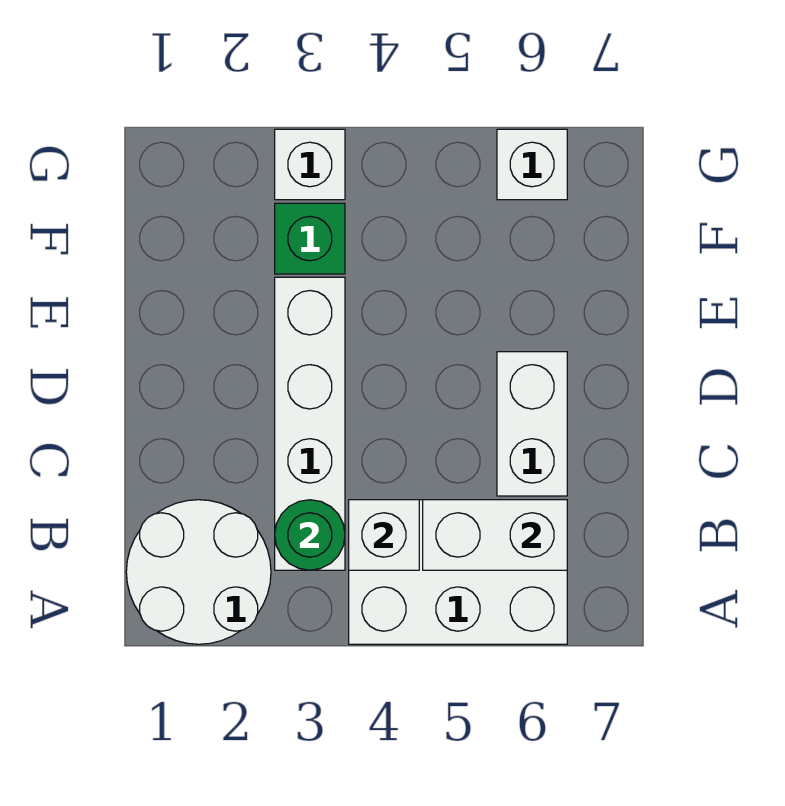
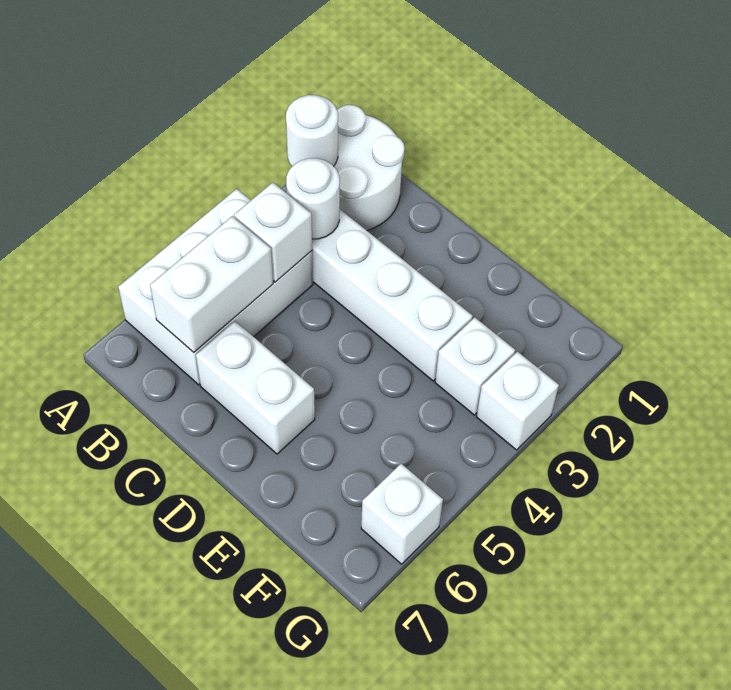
none -> white 1x1 round brick [286,95,338,166]
green 1x1 round brick [275,500,345,570] -> white 1x1 round brick [286,158,340,239]
green 1x1 brick [275,203,345,274] -> white 1x1 brick [435,317,515,415]

